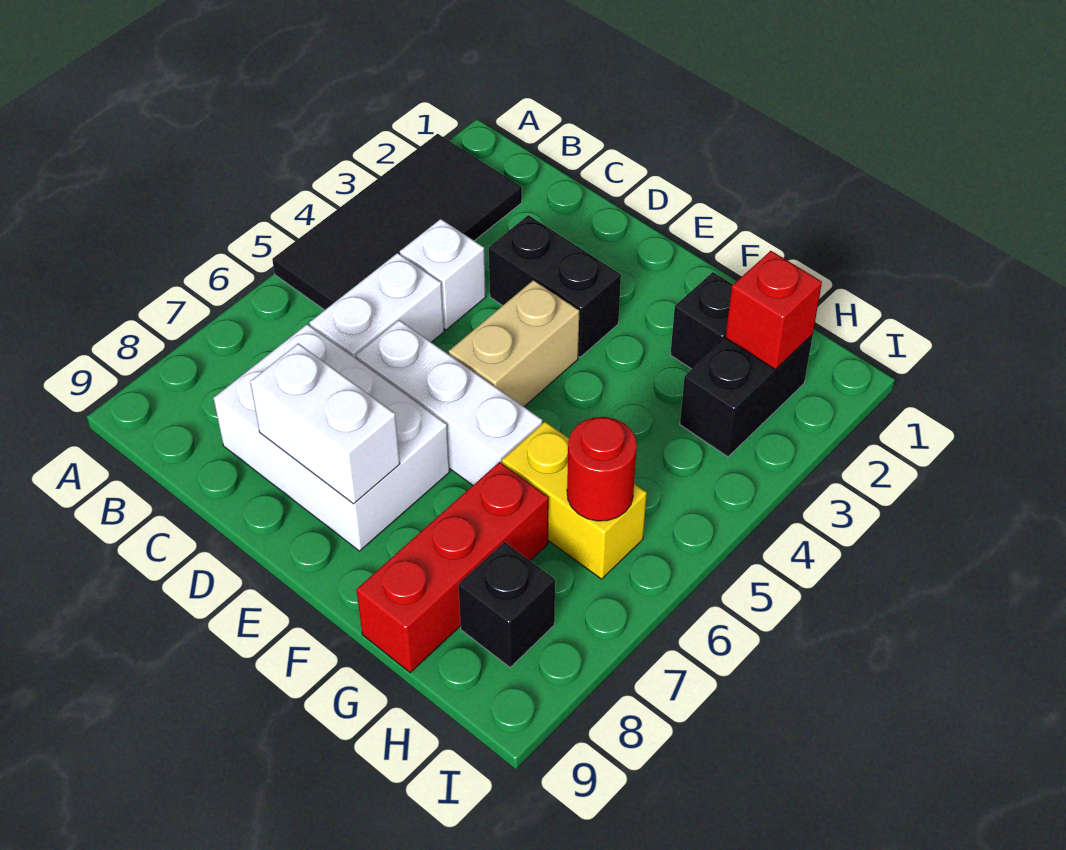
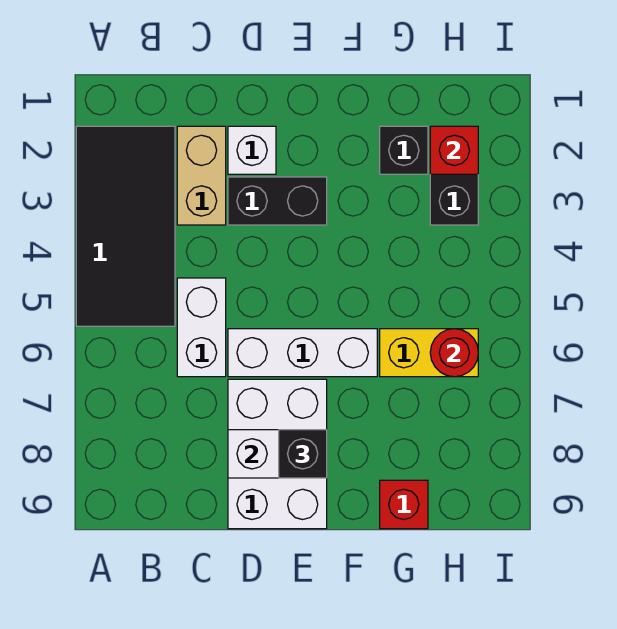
white 1x1 brick [400,219,486,330] -> white 1x1 brick moved to [228,126,276,174]
white 2x3 brick [214,324,450,551] -> white 2x3 brick turned to [228,379,327,529]
tan 1x2 brick [449,280,580,406] -> tan 1x2 brick moved to [177,126,226,225]
red 1x3 brick [356,462,549,673] -> red 1x1 brick [380,480,428,529]
black 1x1 brick [458,542,555,667] -> black 1x1 brick moved to [279,430,327,478]

